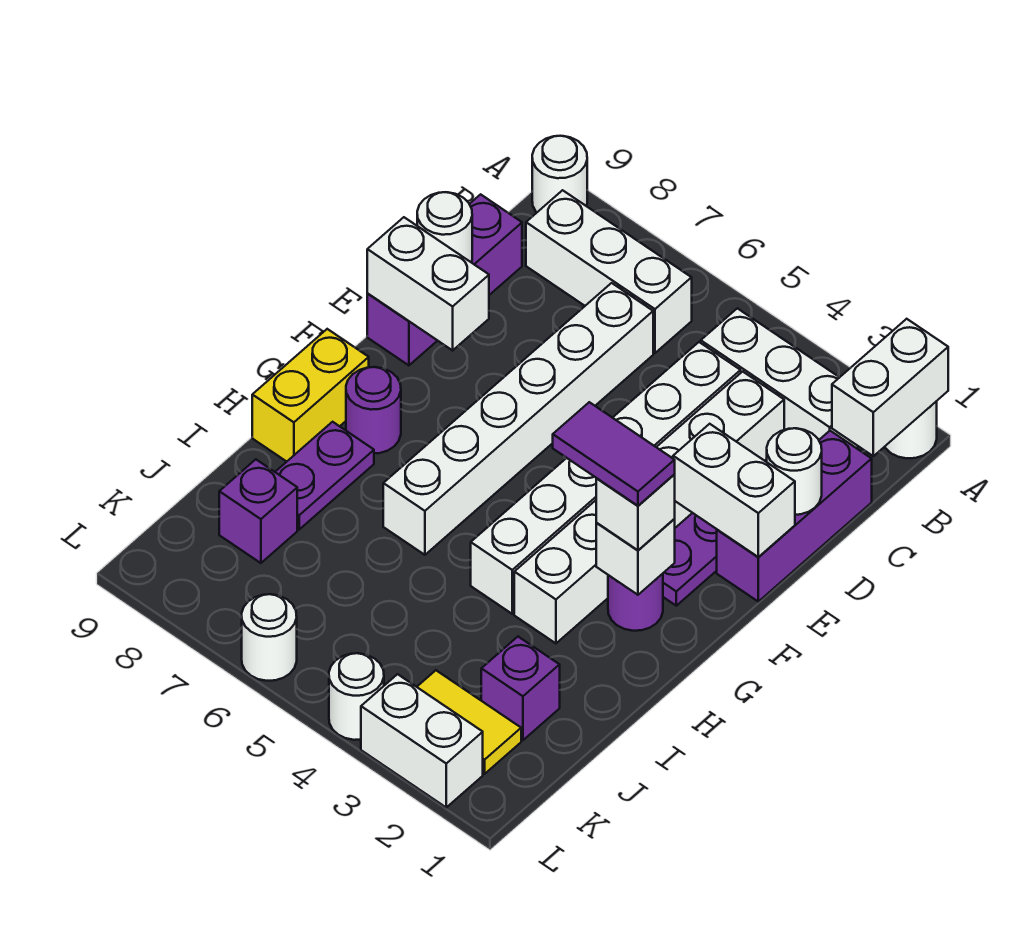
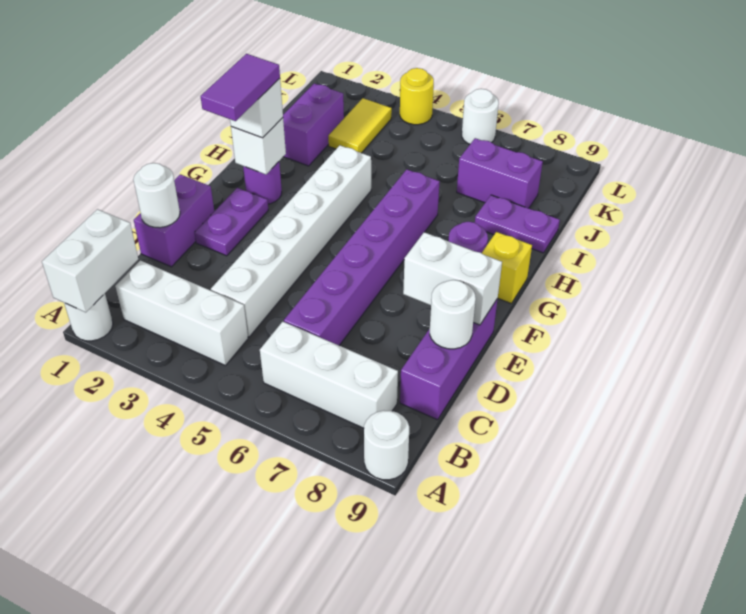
purple 1x3 brick [717,431,872,601] -> purple 1x2 brick [134,174,214,267]
white 1x6 brick [514,372,784,643] -> none
white 1x6 brick [383,283,653,555] -> purple 1x6 brick [284,169,440,345]
white 1x2 brick [673,424,795,557] -> none
purple 1x2 tile [553,402,675,506] -> purple 1x2 tile turned to [201,54,280,121]
yellow 1x2 brick [252,329,369,462] -> yellow 1x1 brick [482,232,532,303]
purple 1x2 plate [276,422,374,529] -> purple 1x2 plate turned to [475,195,560,253]
purple 1x1 brick [481,637,560,740] -> purple 1x2 brick [283,84,344,166]
purple 1x1 brick [219,459,297,563] -> purple 1x2 brick [457,138,543,208]
yellow 1x2 tile [417,670,521,774] -> yellow 1x2 tile turned to [328,98,392,153]
white 1x2 brick [361,674,483,807] -> none
white 1x1 round brick [329,653,384,740] -> yellow 1x1 round brick [400,68,434,125]

